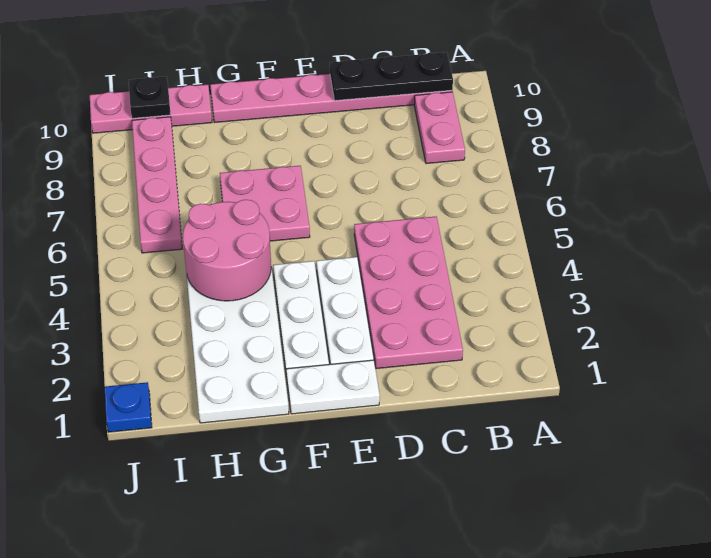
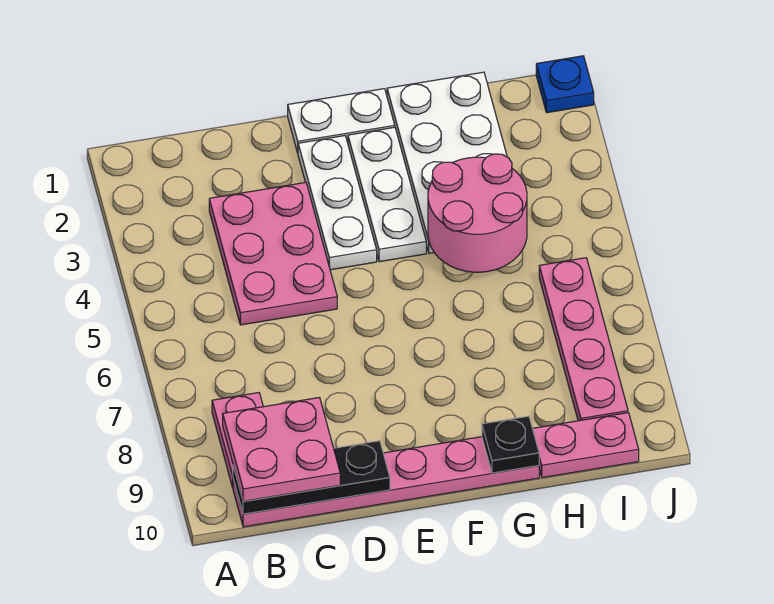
pink 2x4 plate [354,217,463,369] -> pink 2x3 plate [209,182,337,325]
pink 2x2 plate [220,166,310,241] -> pink 2x2 plate moved to [223,398,340,501]
pink 1x3 plate [90,85,212,133] -> pink 1x2 plate [533,413,639,478]
black 1x1 plate [129,77,171,118] -> black 1x1 plate moved to [482,416,539,473]

